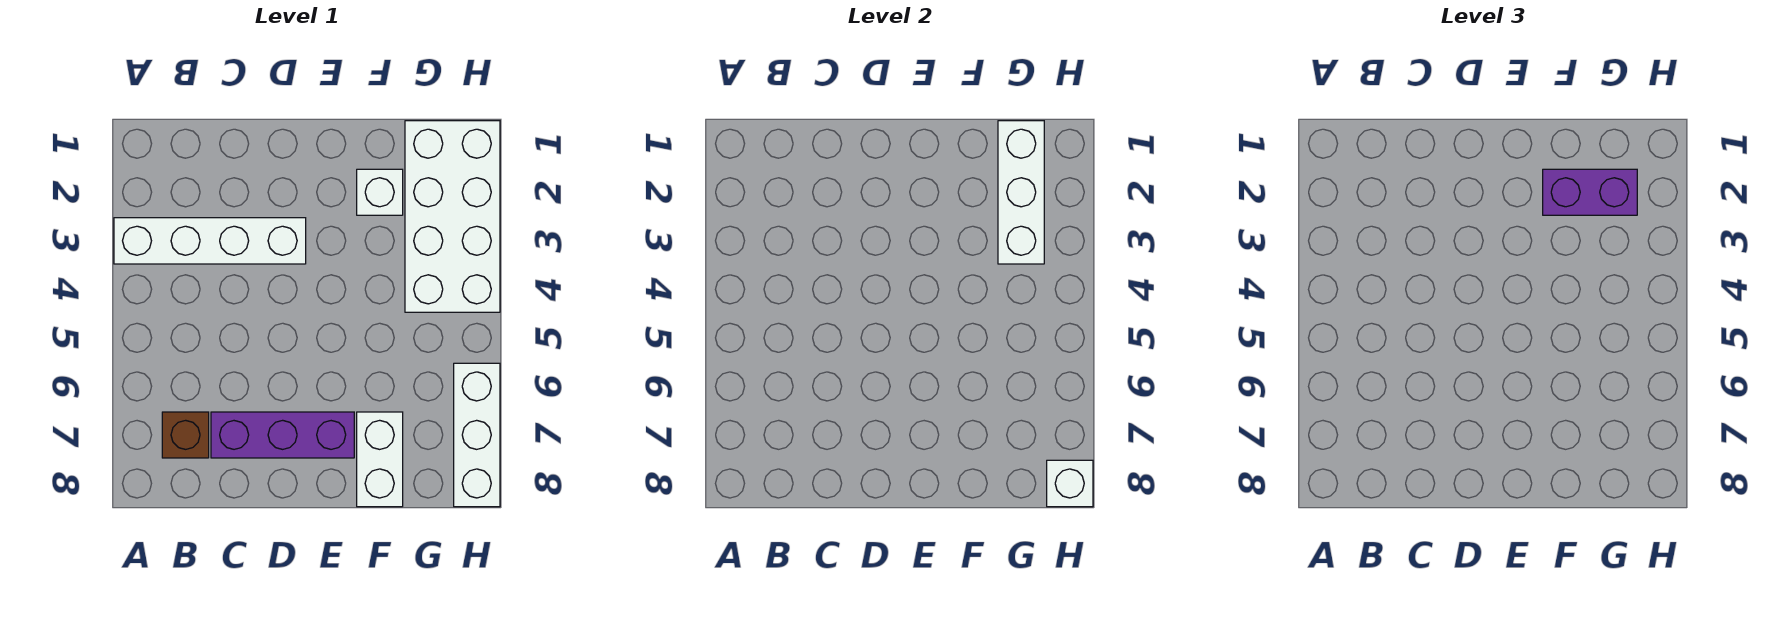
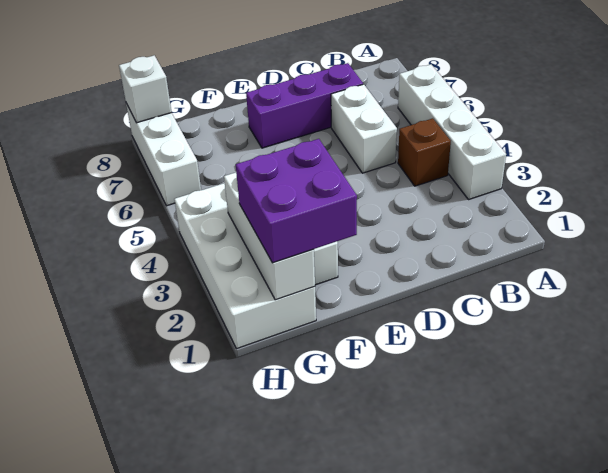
white 1x4 brick [114,218,306,264] -> white 1x4 brick turned to [398,64,506,200]
brown 1x1 brick [162,412,209,458] -> brown 1x1 brick moved to [398,118,451,186]
purple 1x2 brick [1543,169,1637,215] -> purple 2x2 brick [236,139,357,263]
white 1x2 brick [357,412,403,507] -> white 1x2 brick moved to [331,84,397,173]

